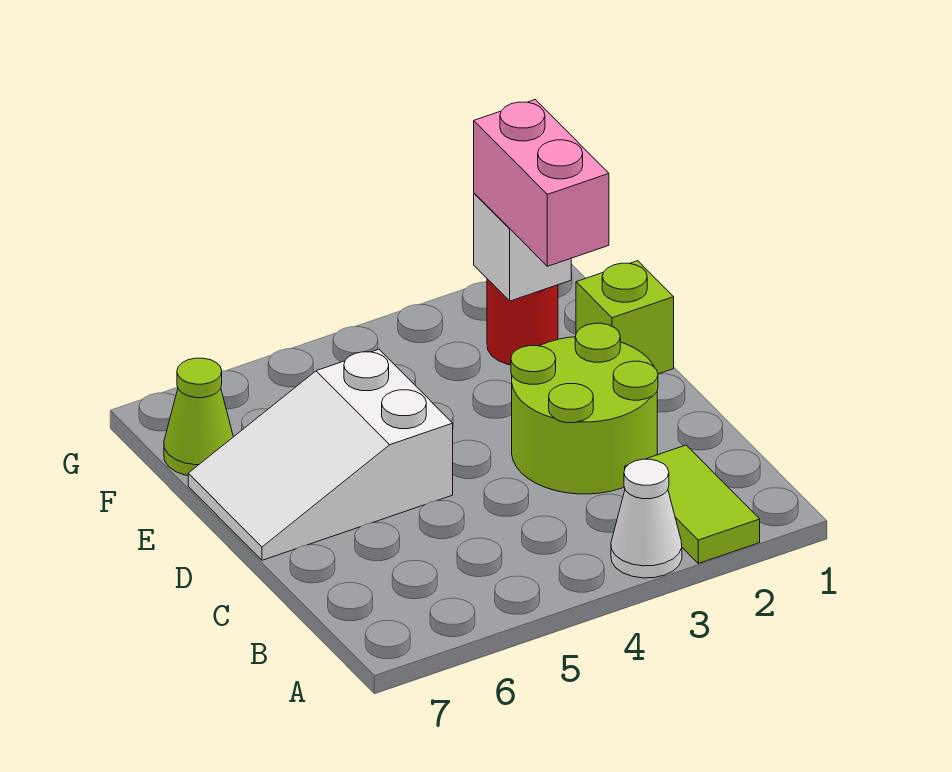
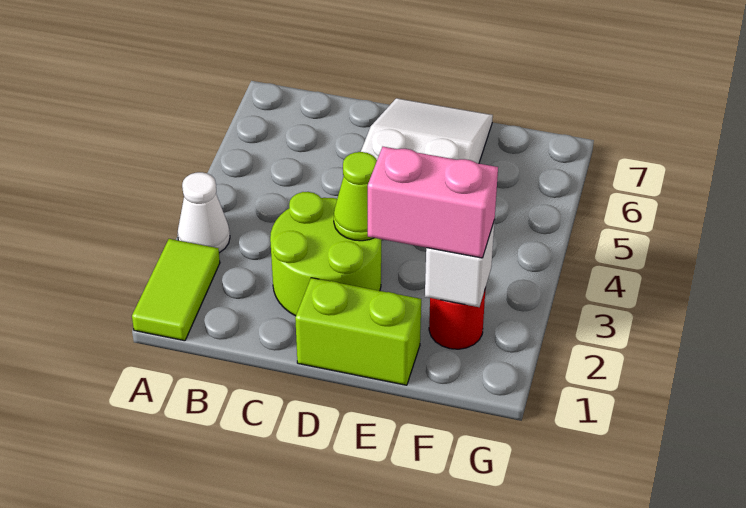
lime 1x2 tile [625,445,760,563] -> lime 1x2 tile turned to [132,239,220,341]
lime 1x1 brick [576,261,674,374] -> lime 1x2 brick [295,278,421,385]
lime 1x1 cone [164,358,233,476] -> lime 1x1 cone moved to [334,152,377,241]

